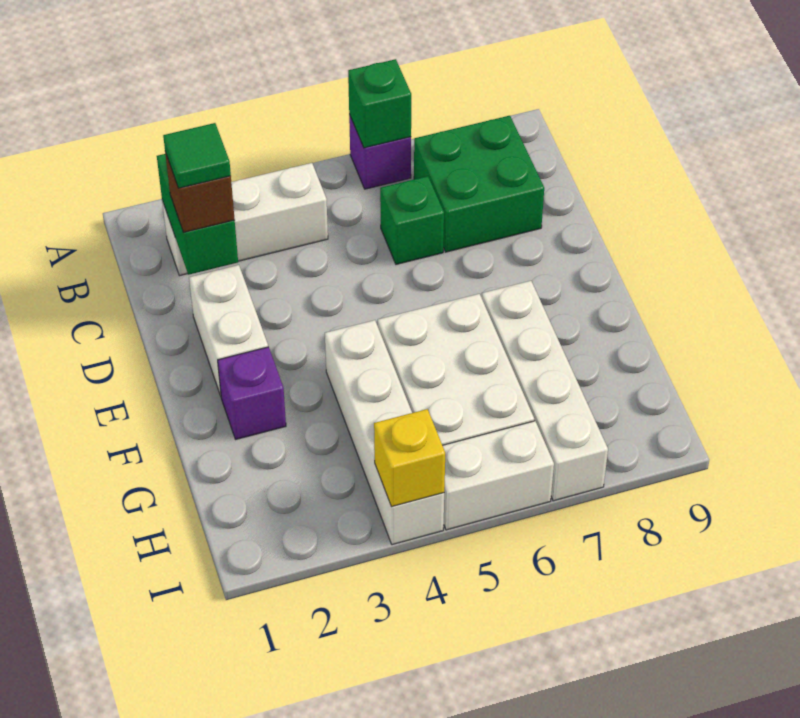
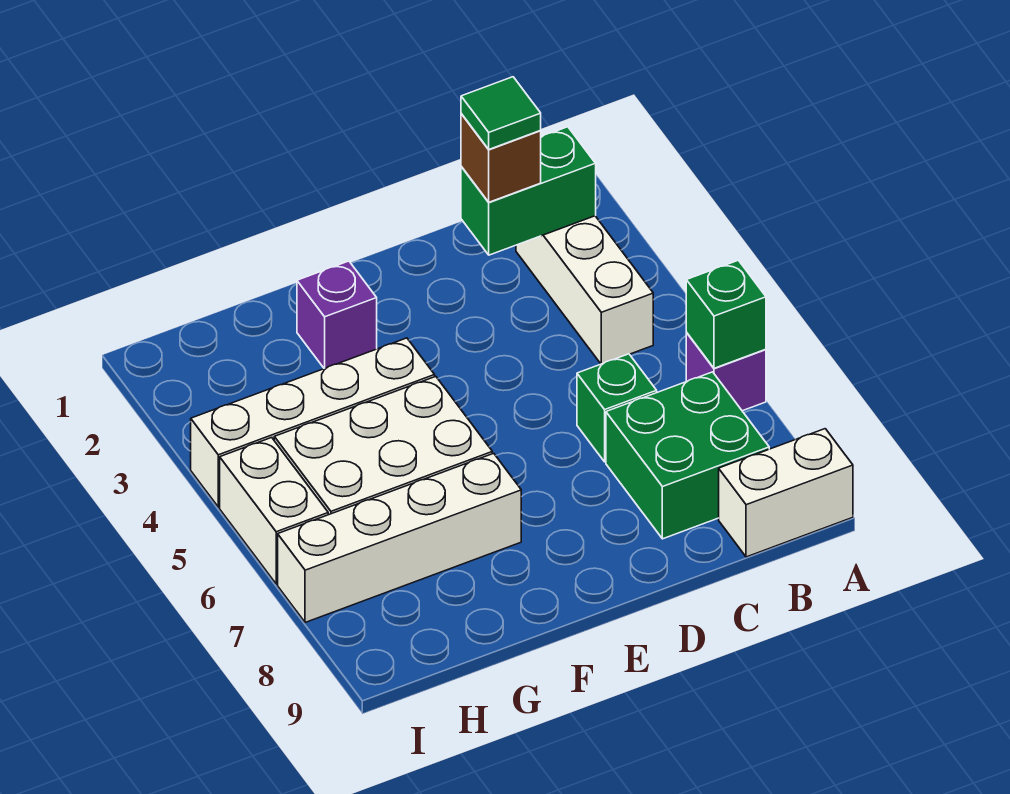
white 1x2 brick [189,265,268,396] -> white 1x2 brick moved to [719,429,853,557]
yellow 1x1 brick [374,409,445,507] -> none

